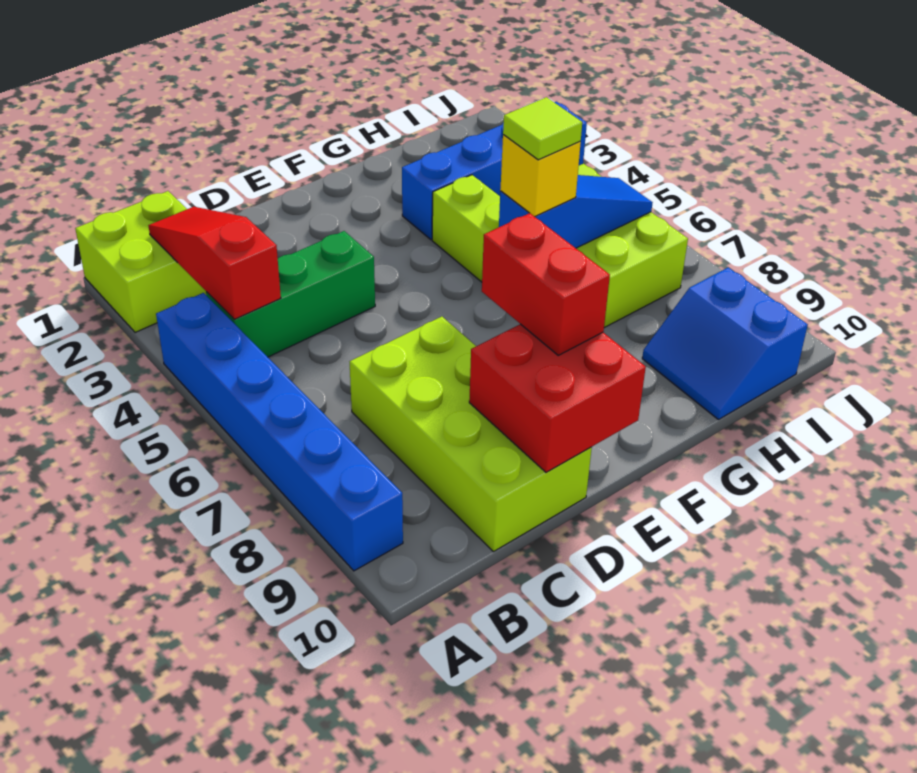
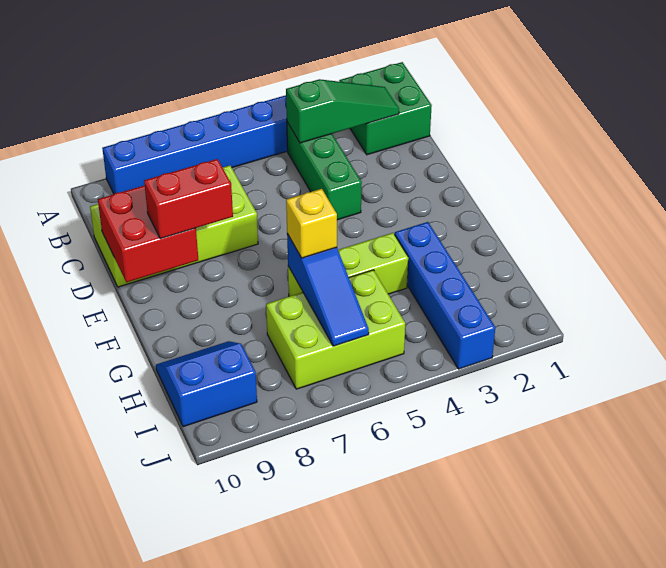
lime 2x2 brick [75,191,206,333] -> green 2x2 brick [339,62,432,155]
red 1x3 slope [148,207,281,319] -> green 1x3 slope [286,79,399,143]
lime 1x1 tile [503,97,582,160] -> none

